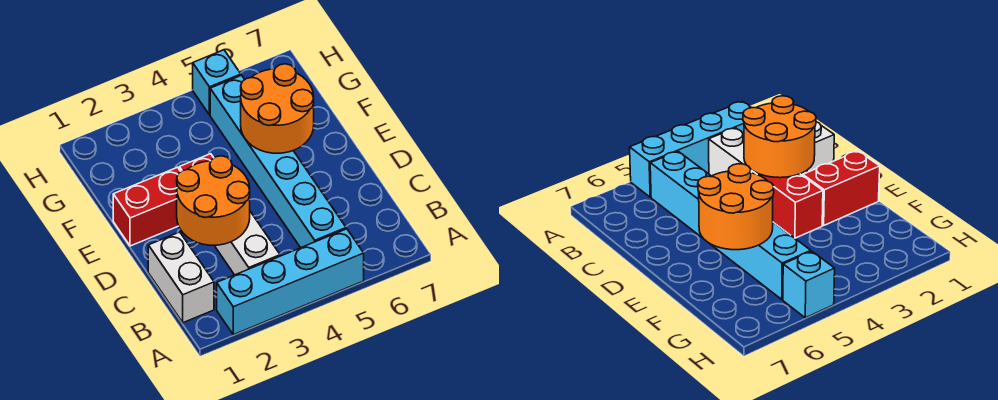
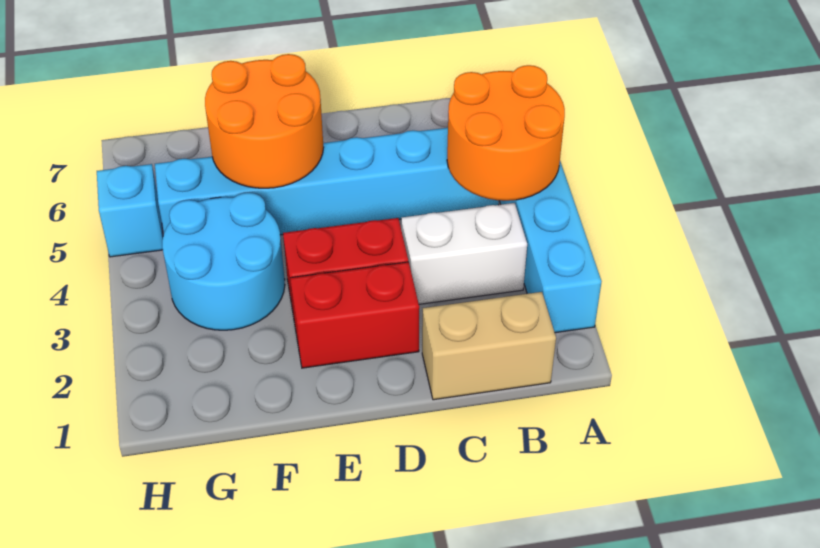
white 1x2 brick [148,232,214,323] -> tan 1x2 brick [422,292,556,400]
orange 2x2 round brick [177,156,250,245] -> orange 2x2 round brick moved to [447,65,565,201]
red 1x2 brick [113,167,181,246] -> red 1x2 brick turned to [290,262,419,368]
none -> cyan 2x2 round brick [162,193,285,330]

